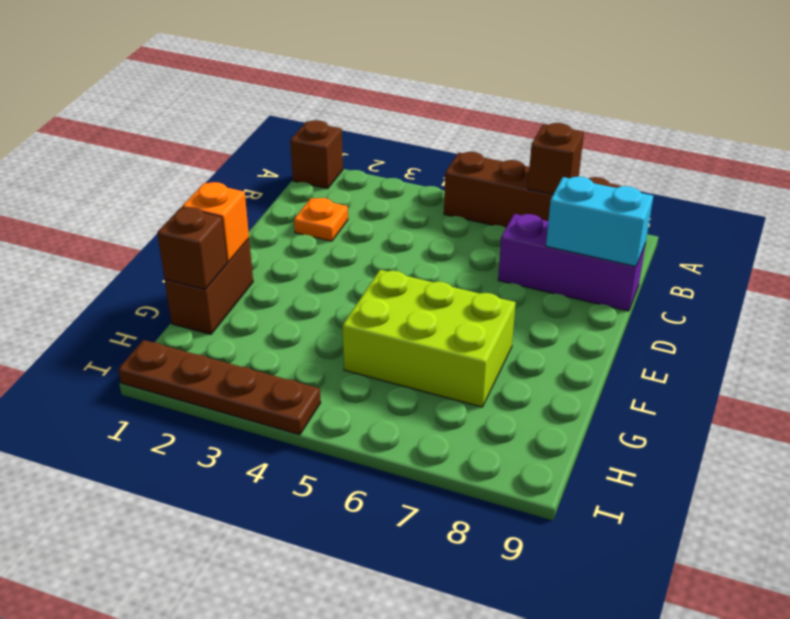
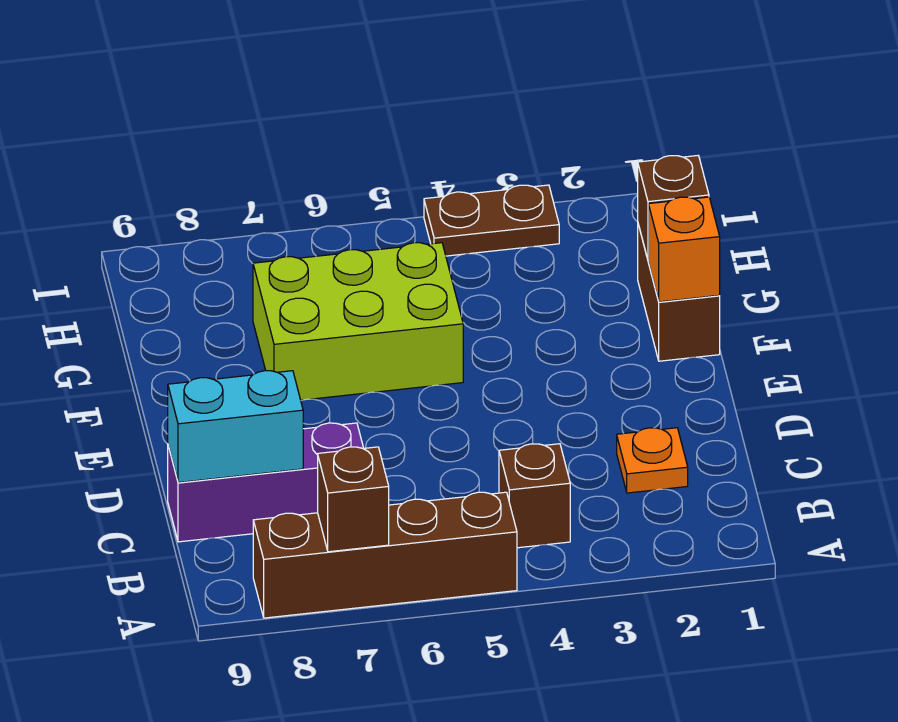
brown 1x1 brick [290,120,343,189] -> brown 1x1 brick moved to [499,444,570,548]
brown 1x4 plate [118,340,321,435] -> brown 1x2 plate [424,185,559,256]

